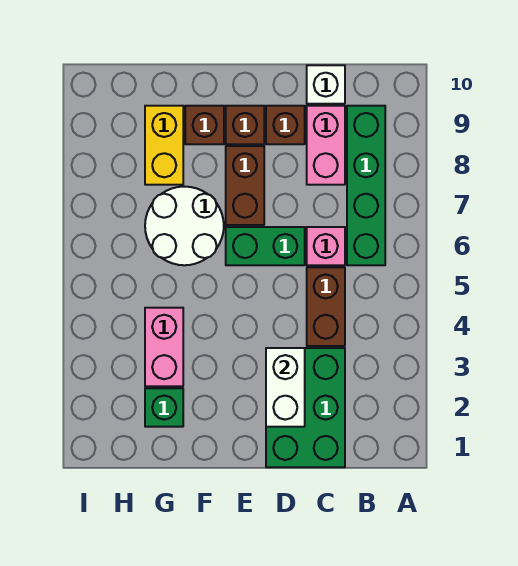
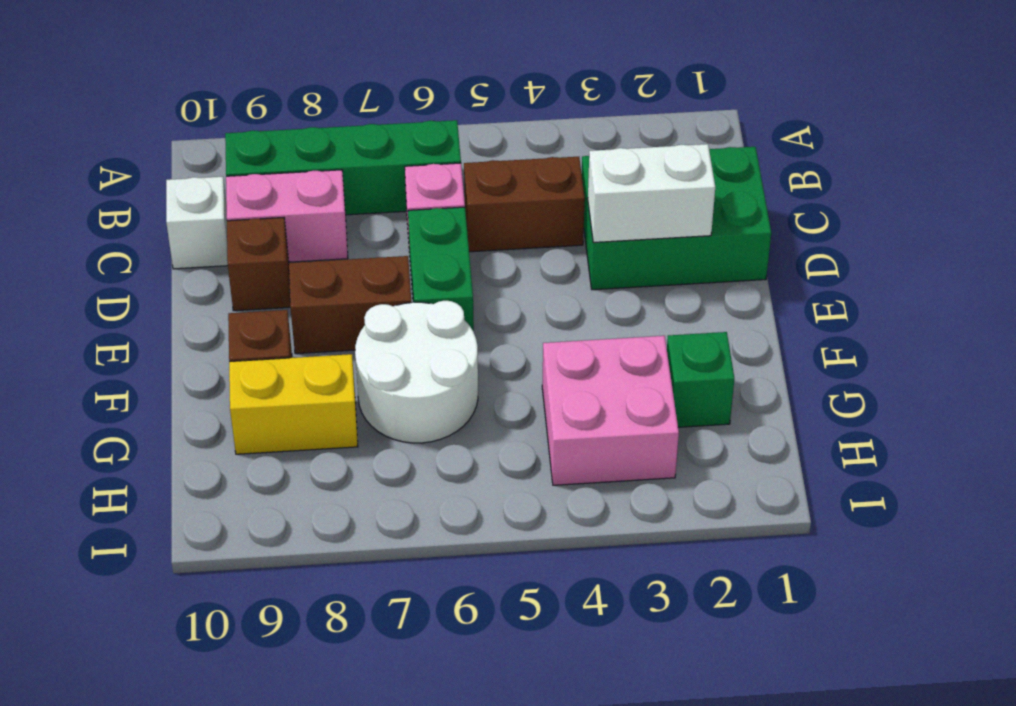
brown 1x1 brick [226,106,264,144] -> none
pink 1x2 brick [145,308,183,386] -> pink 2x2 brick [542,336,679,485]

